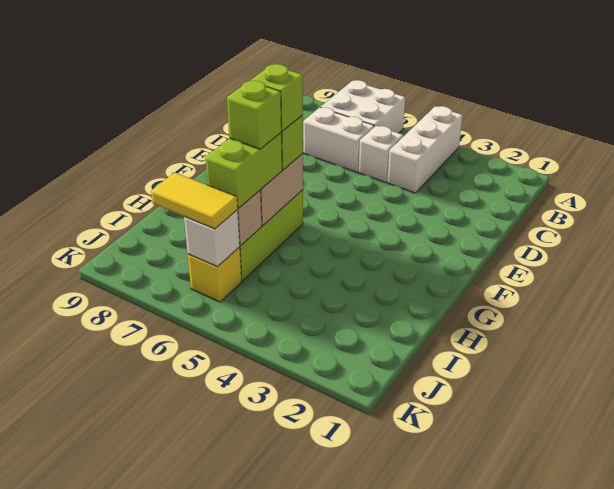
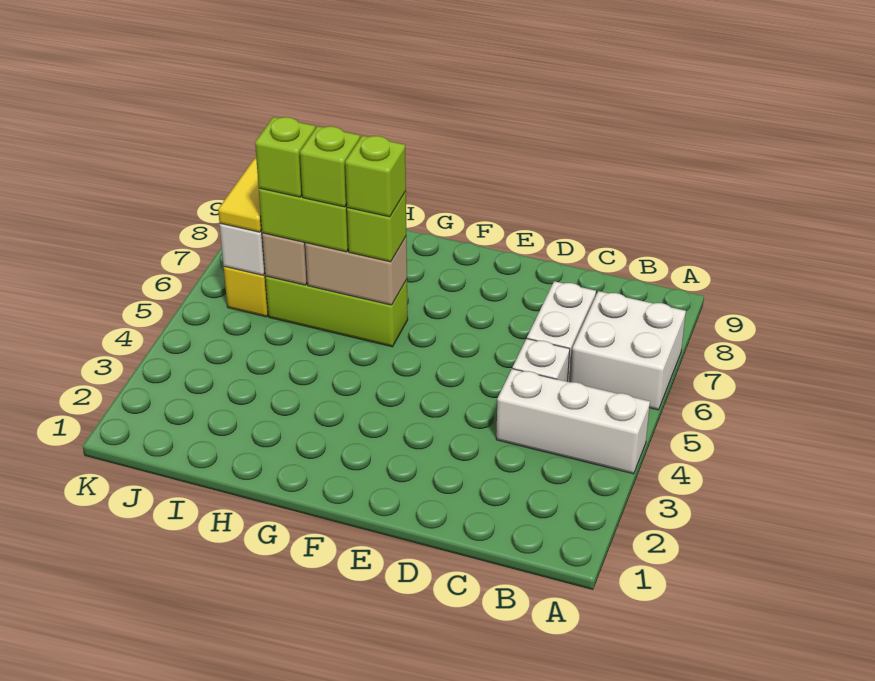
none -> lime 1x1 brick [255,117,315,197]

